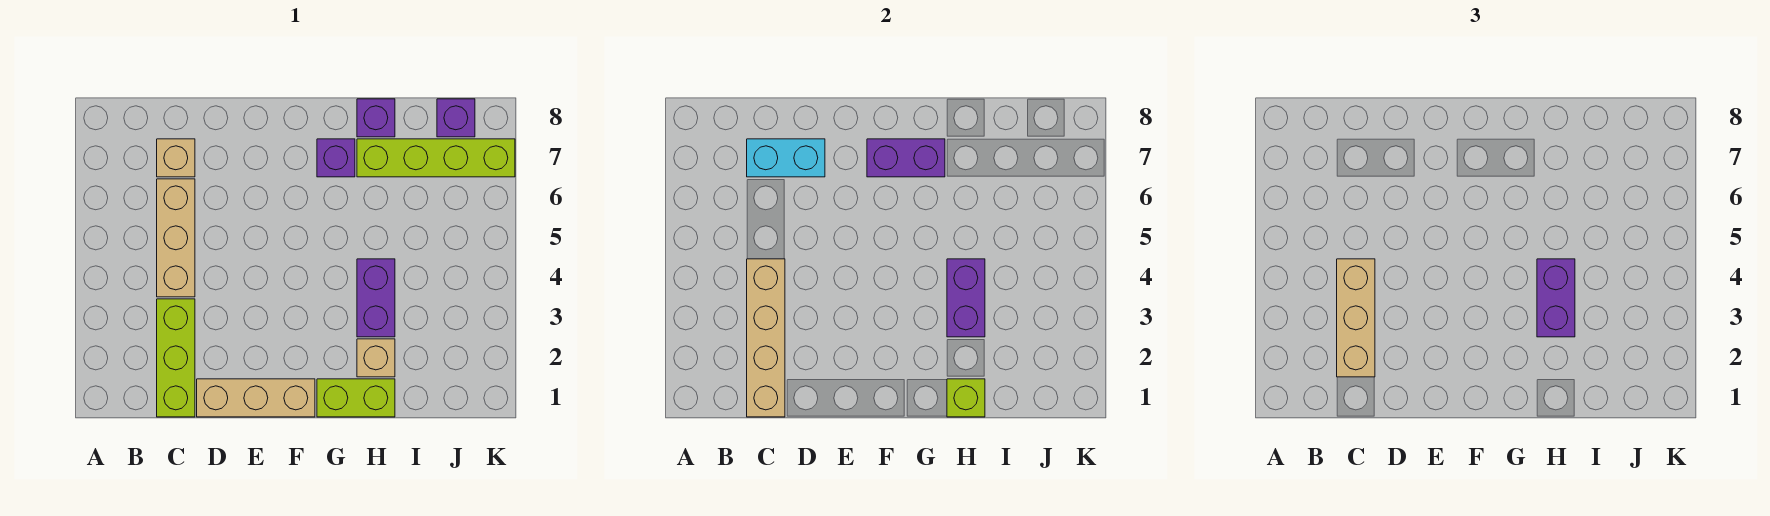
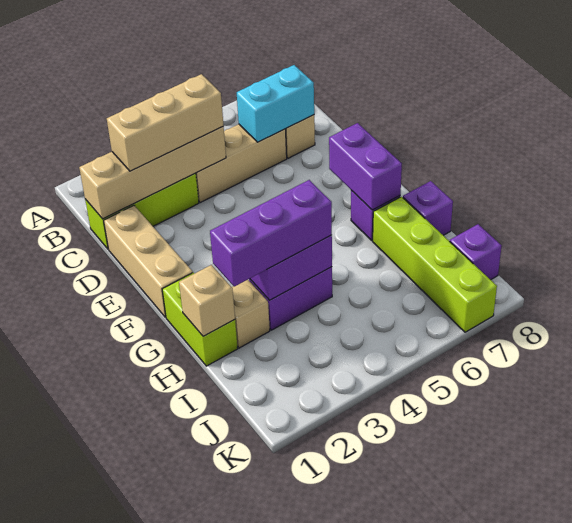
cyan 1x2 brick [747,139,825,177] -> cyan 1x2 brick turned to [237,65,314,142]
lime 1x1 brick [947,379,985,417] -> tan 1x1 brick [179,265,235,336]
purple 1x2 brick [1537,259,1575,337] -> purple 1x3 brick [210,180,332,287]

